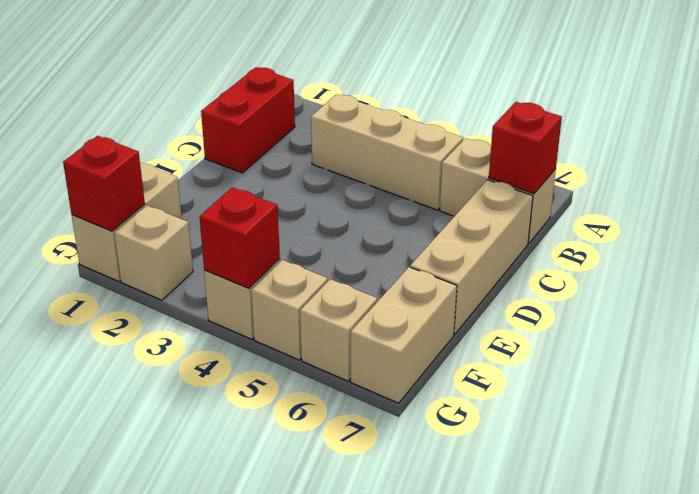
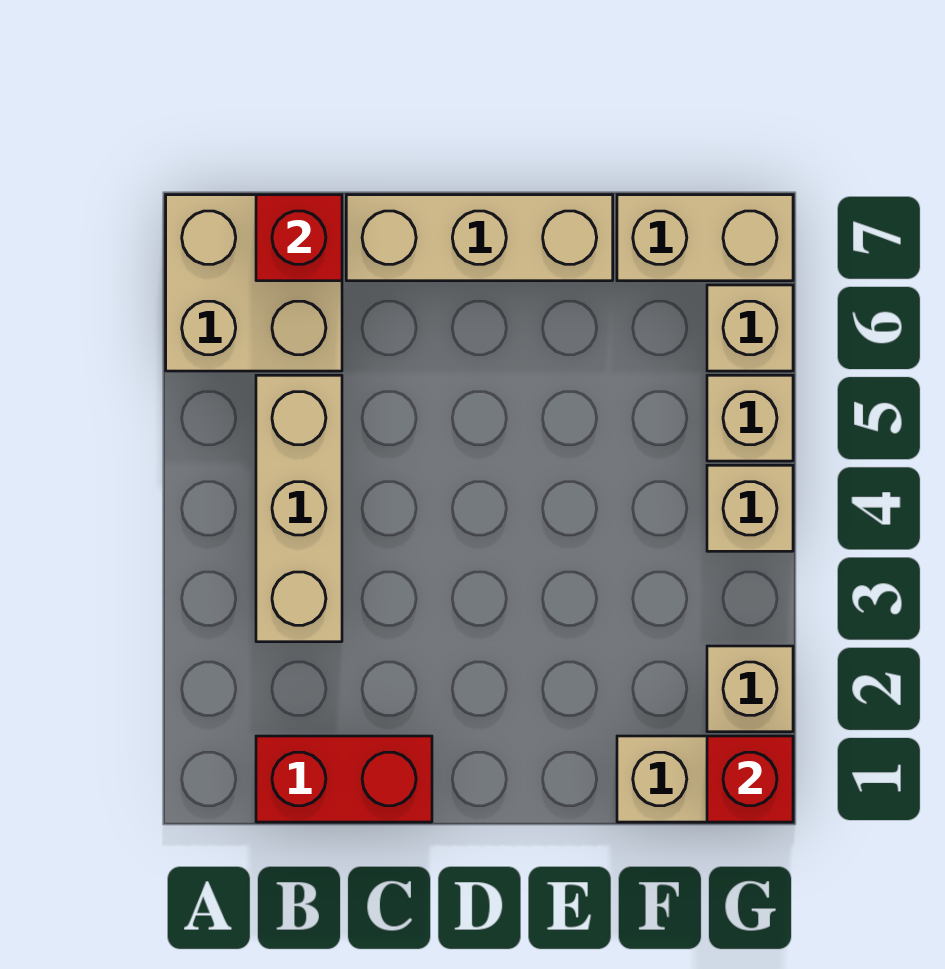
tan 1x2 brick [440,138,556,244] -> tan 2x2 brick [166,195,342,371]
red 1x1 brick [199,188,280,288] -> none

